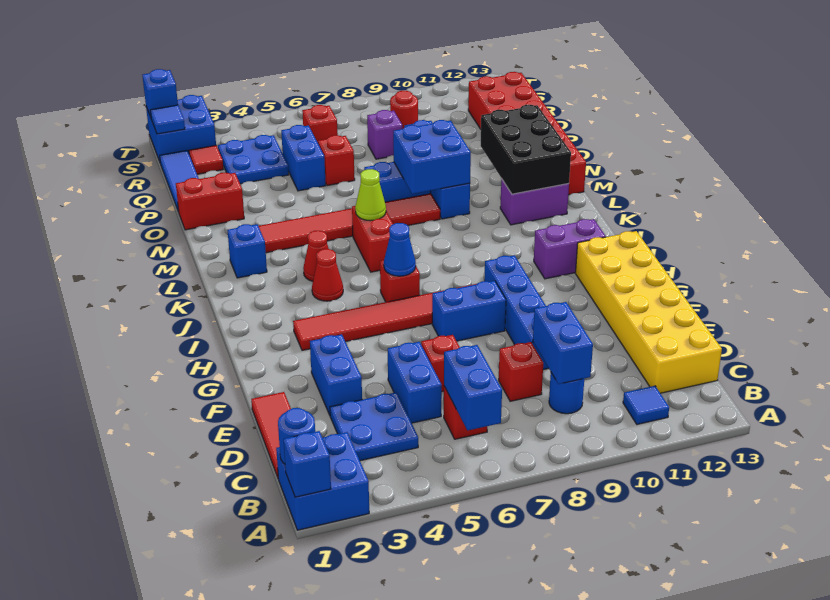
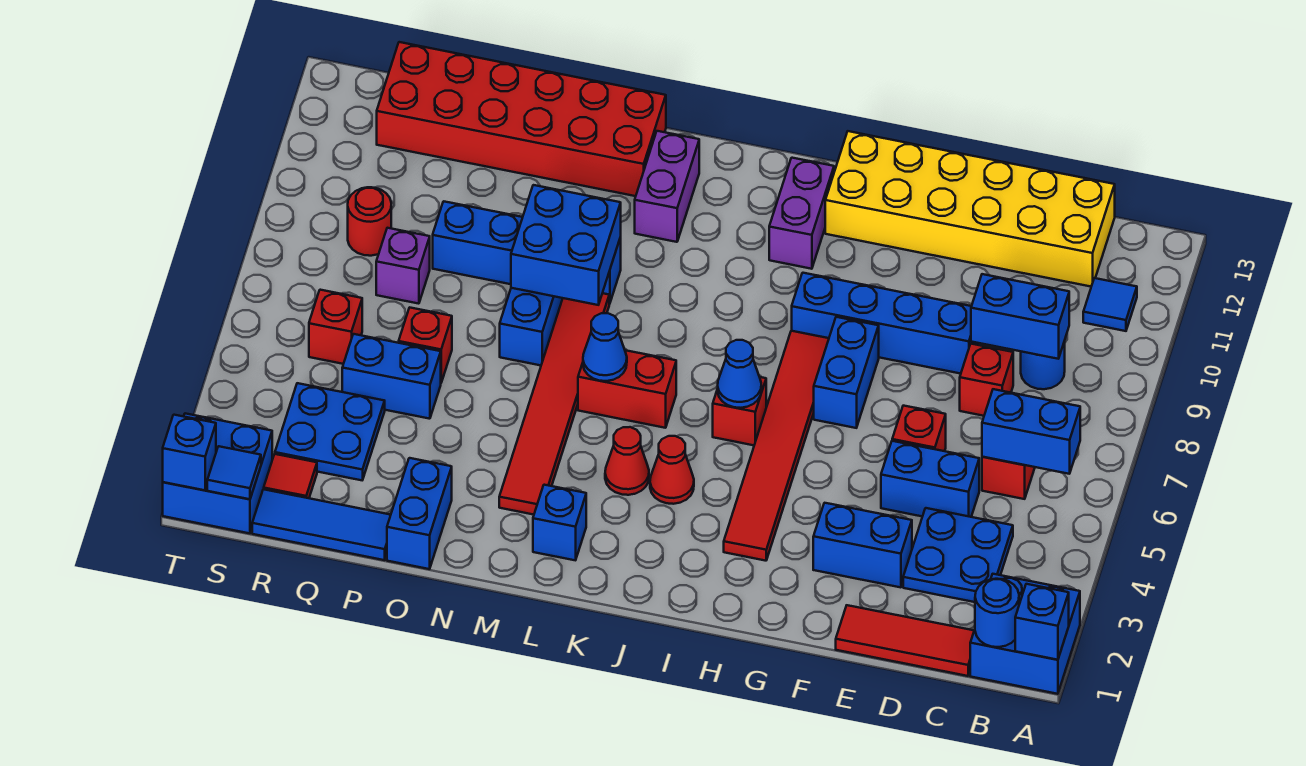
lime 1x1 cone [355,169,386,221] -> blue 1x1 cone [583,313,627,381]
black 2x3 brick [481,105,571,194] -> none
red 1x2 brick [176,173,244,230] -> blue 1x2 brick [387,458,452,569]

